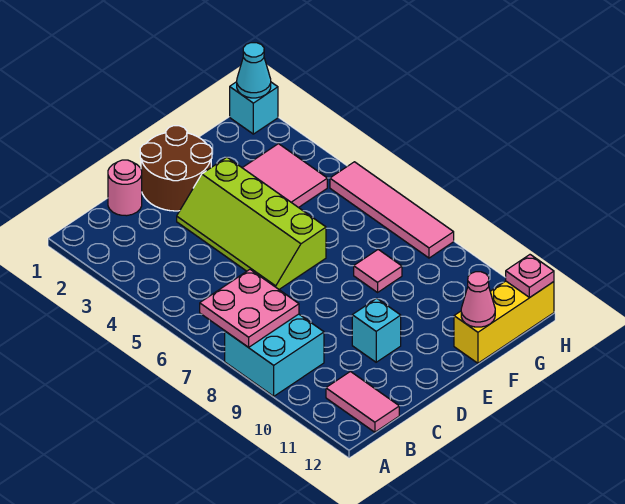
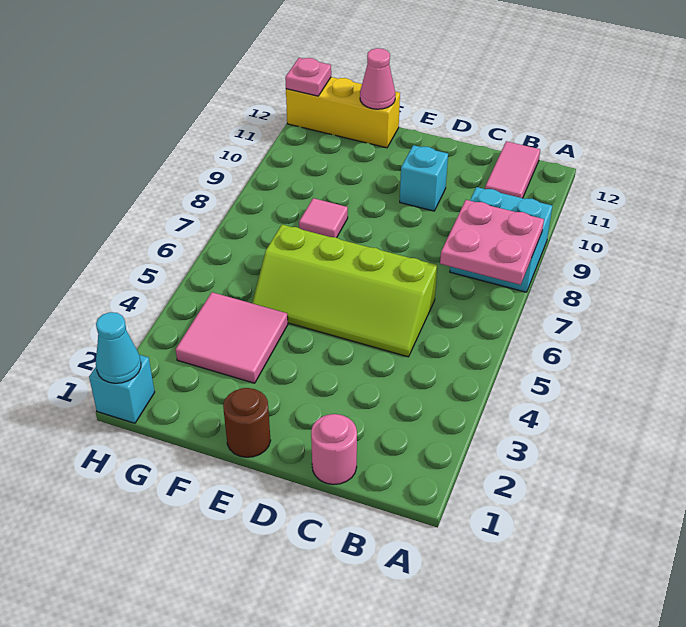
brown 2x2 round brick [140,126,212,211] -> brown 1x1 round brick [223,388,271,457]
lime 2x4 slope [177,157,326,289] -> lime 2x4 slope turned to [252,225,437,357]
pink 1x4 tile [330,162,454,258] -> none

